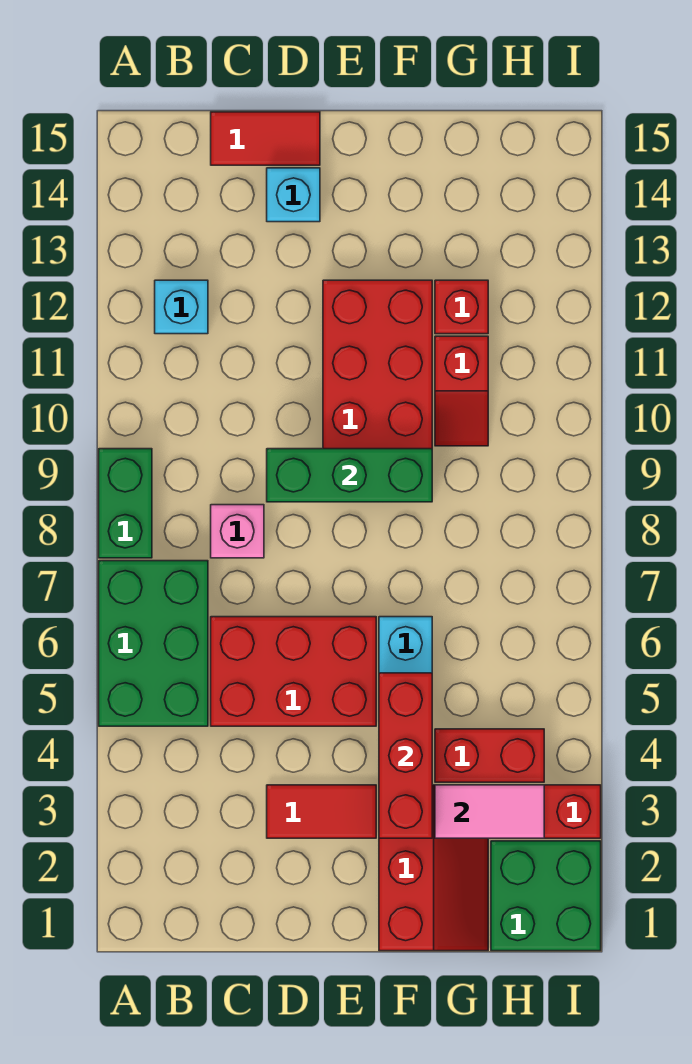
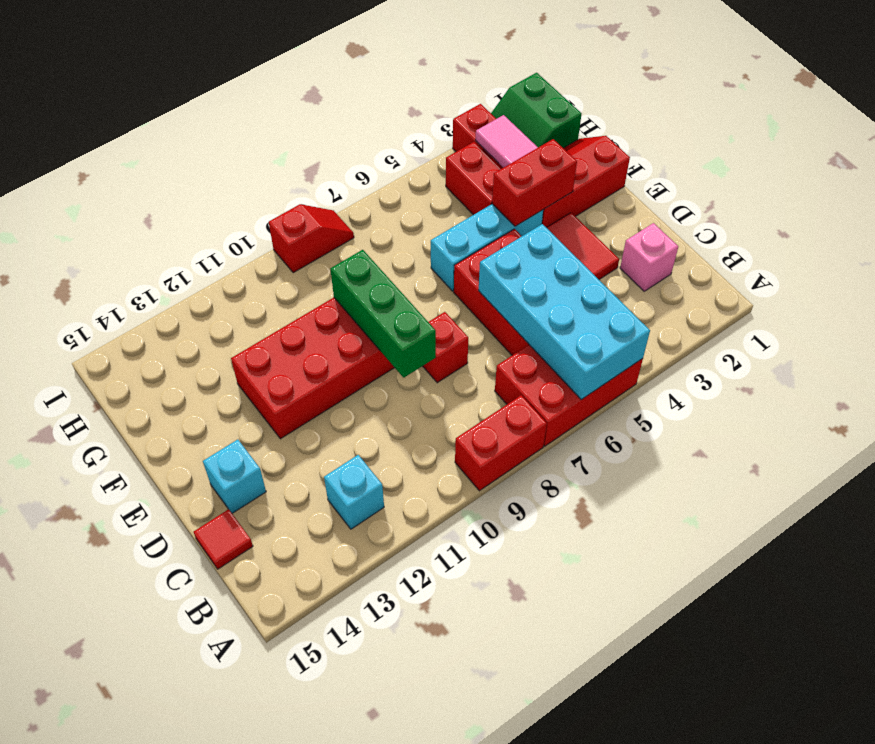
green 2x3 brick [99,561,208,726] -> red 2x3 brick [495,345,643,446]
none -> cyan 2x4 brick [479,224,650,400]
green 1x2 brick [99,449,152,558] -> red 1x2 brick [455,395,547,491]
pink 1x1 brick [211,505,264,558] -> pink 1x1 brick moved to [620,223,678,291]
red 1x2 tile [211,112,320,165] -> red 1x1 tile [194,509,253,569]
red 1x3 brick [379,673,432,838] -> red 1x2 brick [492,139,577,226]
red 1x2 slope [435,336,488,446] -> red 1x2 slope moved to [269,204,354,273]
red 1x1 brick [435,280,488,334] -> red 1x1 brick moved to [423,312,468,383]
green 2x2 brick [491,841,601,951] -> green 2x2 slope [491,73,581,148]

